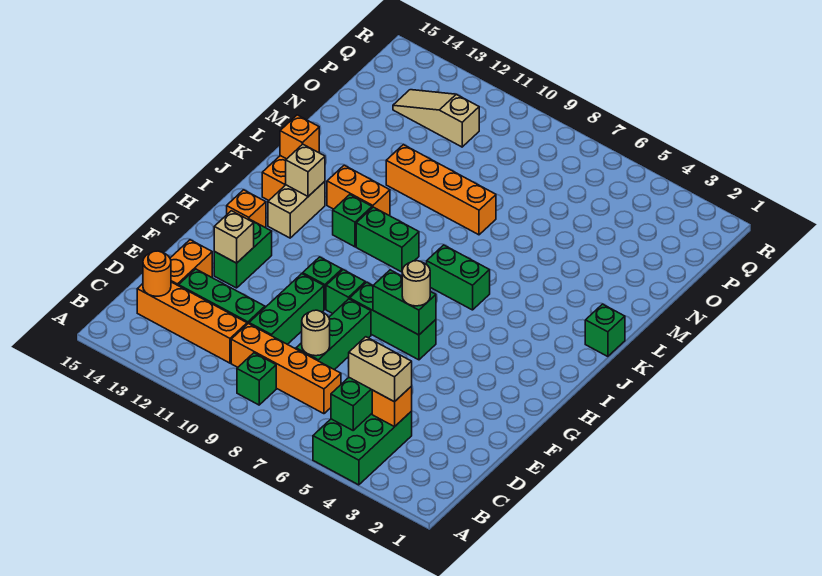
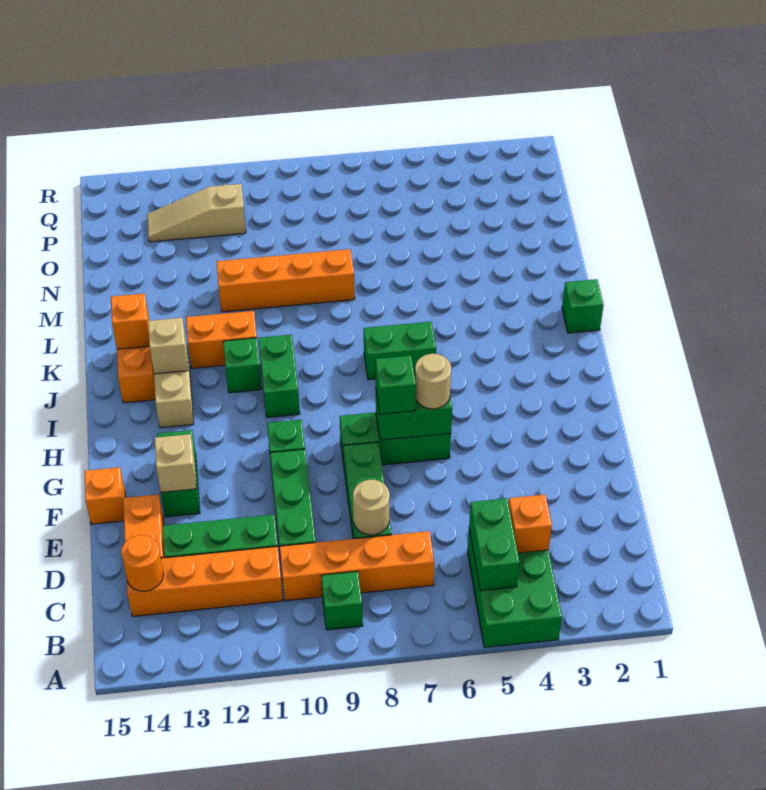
tan 1x2 brick [348,337,412,402] -> none
green 1x1 brick [326,270,365,314] -> green 1x1 brick moved to [376,356,416,414]
orange 1x1 brick [227,190,266,227] -> orange 1x1 brick moved to [85,467,125,524]
green 1x2 brick [356,207,419,272] -> green 1x2 brick turned to [259,335,300,418]

